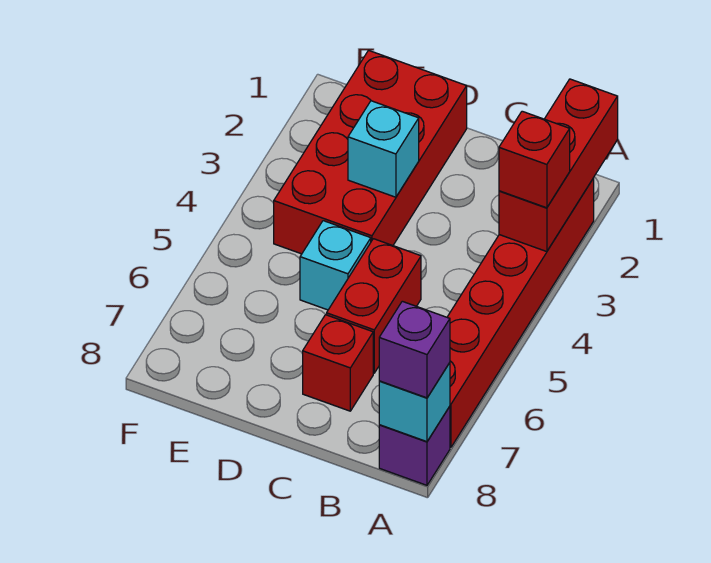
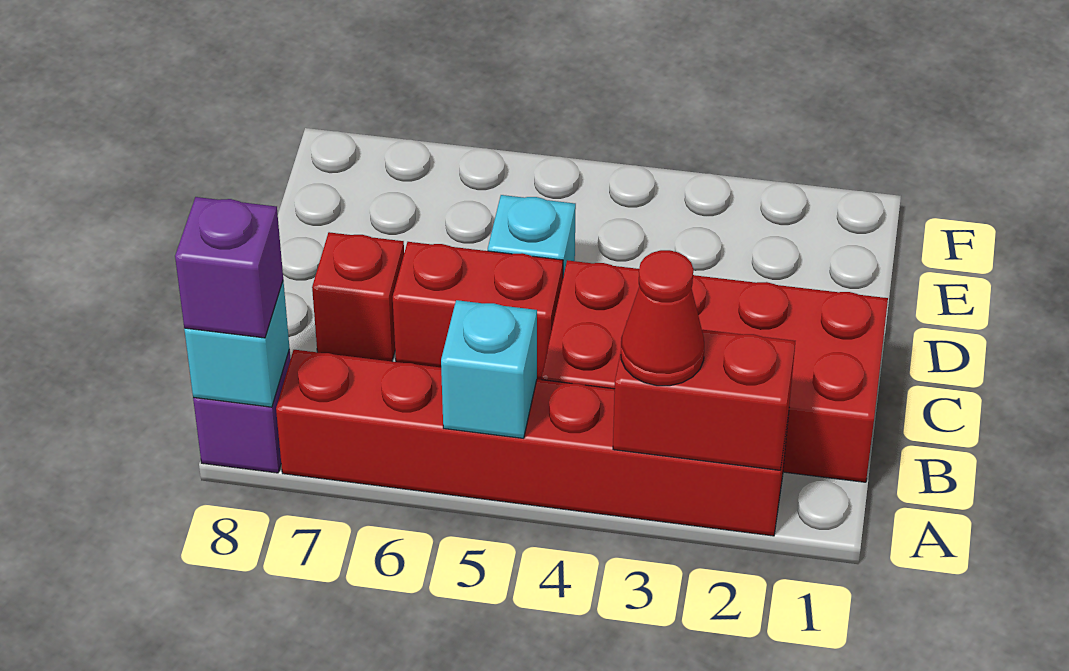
red 1x3 brick [499,79,618,252] -> red 1x2 brick [613,322,795,470]
red 1x1 brick [499,111,570,208] -> red 1x1 cone [621,250,704,386]
red 2x4 brick [274,50,467,254] -> red 2x4 brick moved to [542,260,888,482]
cyan 1x1 brick [348,101,419,197] -> cyan 1x1 brick moved to [441,300,537,438]

